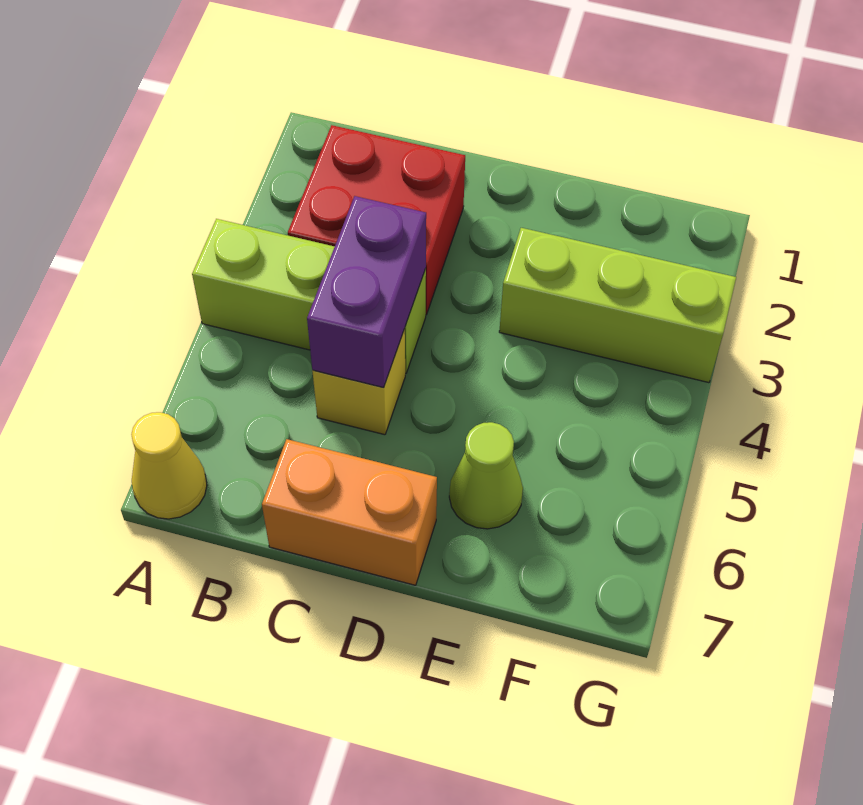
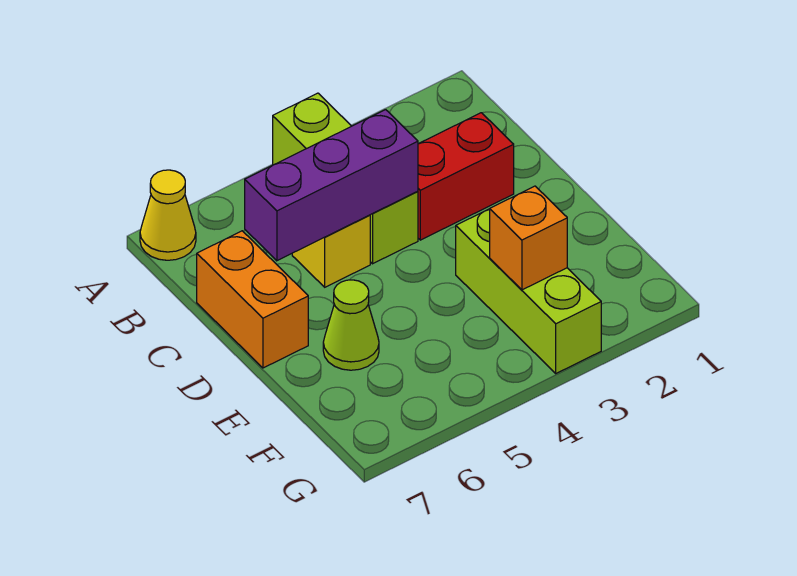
red 2x2 brick [288,125,465,315] -> red 1x2 brick [418,113,514,240]
purple 1x2 brick [307,196,426,388] -> purple 1x3 brick [245,110,418,261]
none -> orange 1x1 brick [490,186,567,290]

